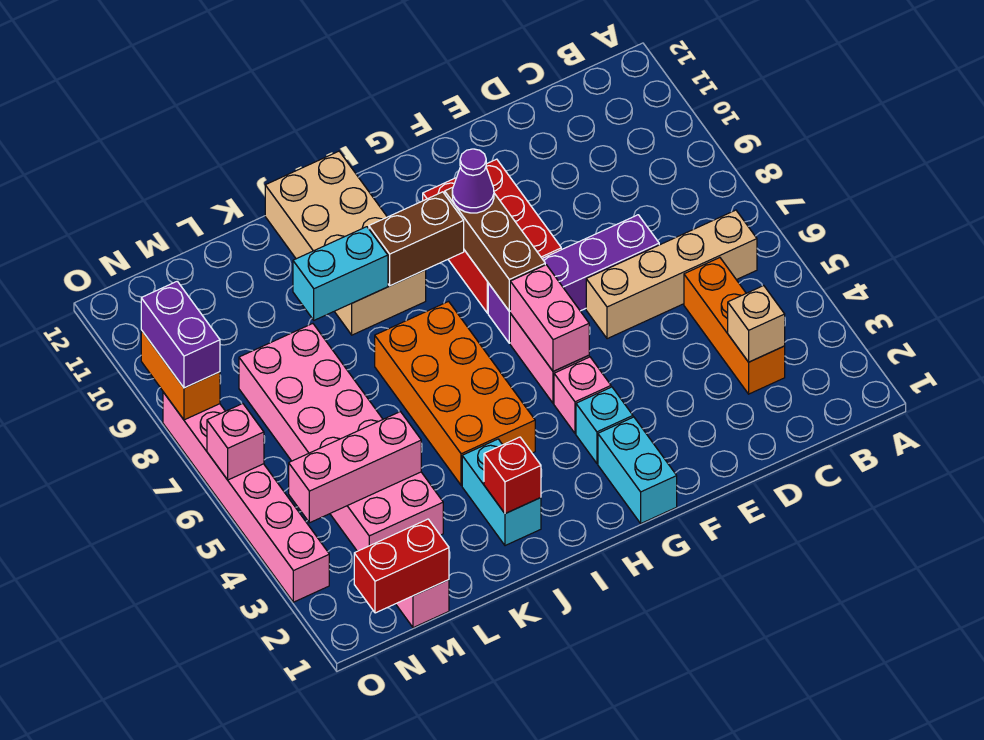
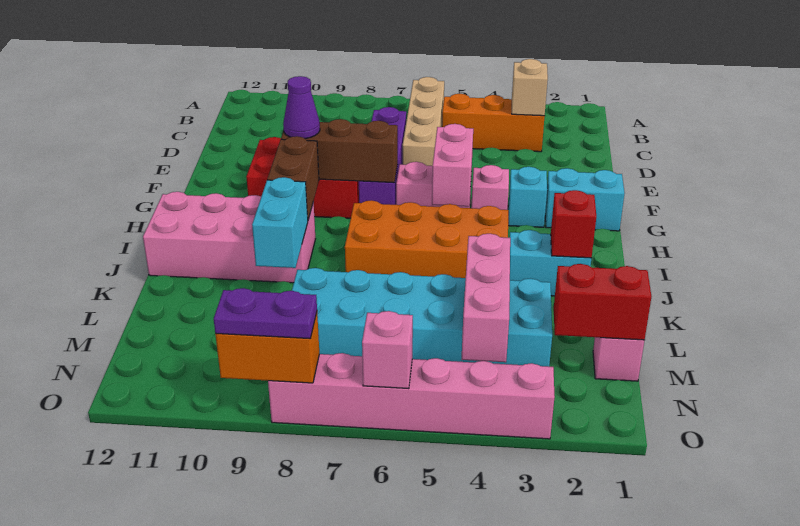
pink 1x2 brick [510,265,589,371] -> pink 1x2 brick turned to [432,124,473,207]
tan 2x4 brick [265,151,426,335] -> pink 2x4 brick [143,192,315,283]
pink 2x6 brick [239,324,443,551] -> cyan 2x6 brick [292,268,552,367]
red 1x2 brick [354,519,449,613] -> red 1x2 brick turned to [554,264,651,340]
purple 1x2 brick [141,281,220,388] -> purple 1x2 plate [214,288,317,339]

